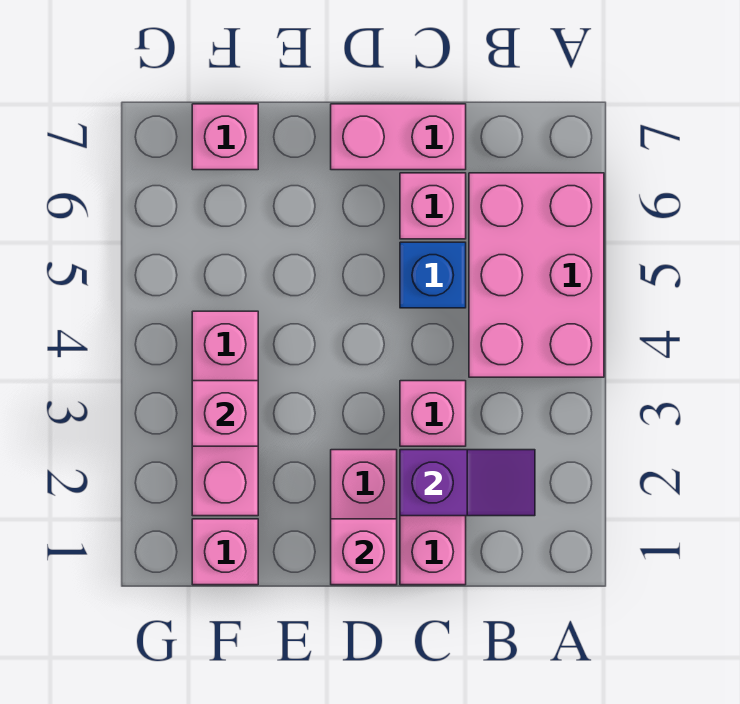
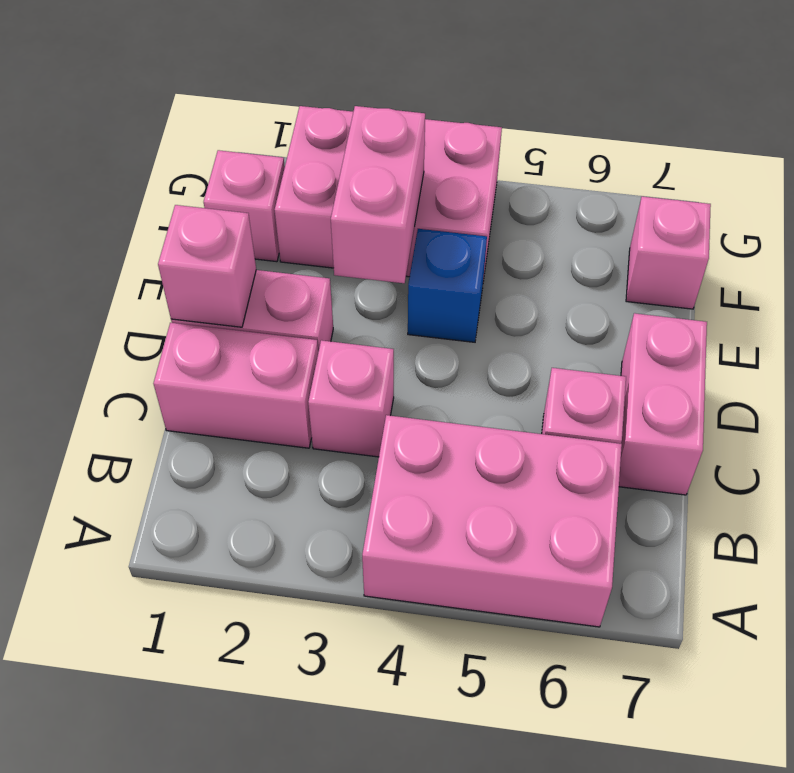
purple 1x2 slope [400,450,535,516] -> none
blue 1x1 brick [400,242,466,308] -> blue 1x1 brick moved to [408,229,487,342]
pink 1x3 brick [192,311,258,516] -> pink 2x3 brick [275,106,502,281]
pink 1x1 brick [192,381,258,446] -> pink 1x2 brick [331,106,425,283]

